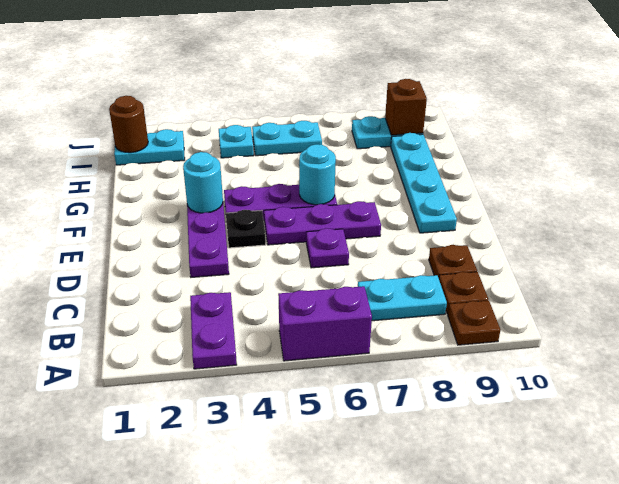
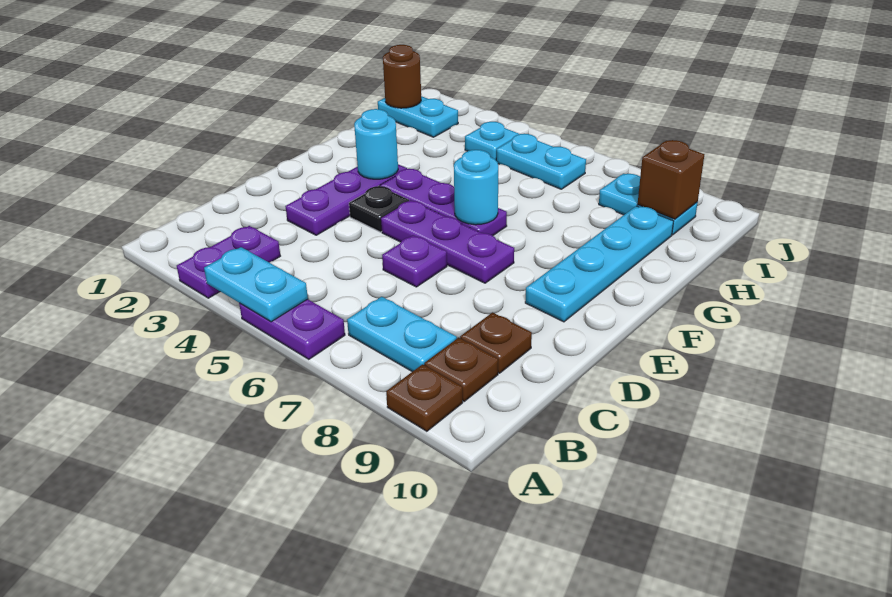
none -> cyan 1x2 plate [204,247,308,322]
purple 1x2 brick [278,286,372,361] -> purple 1x2 plate [239,299,345,359]

